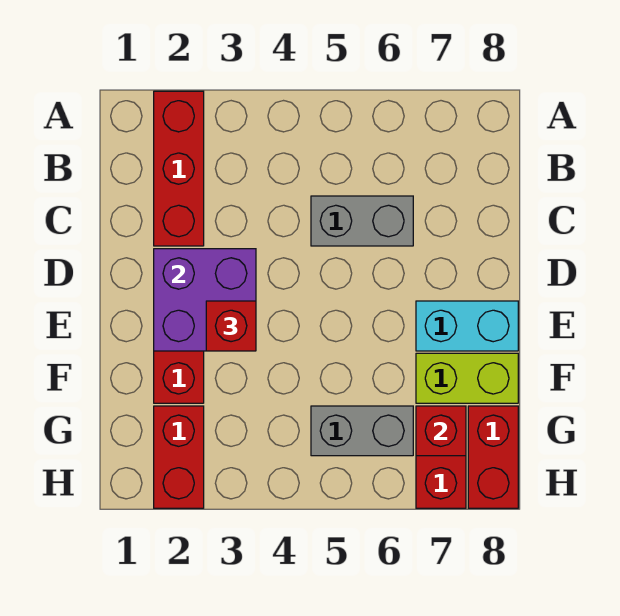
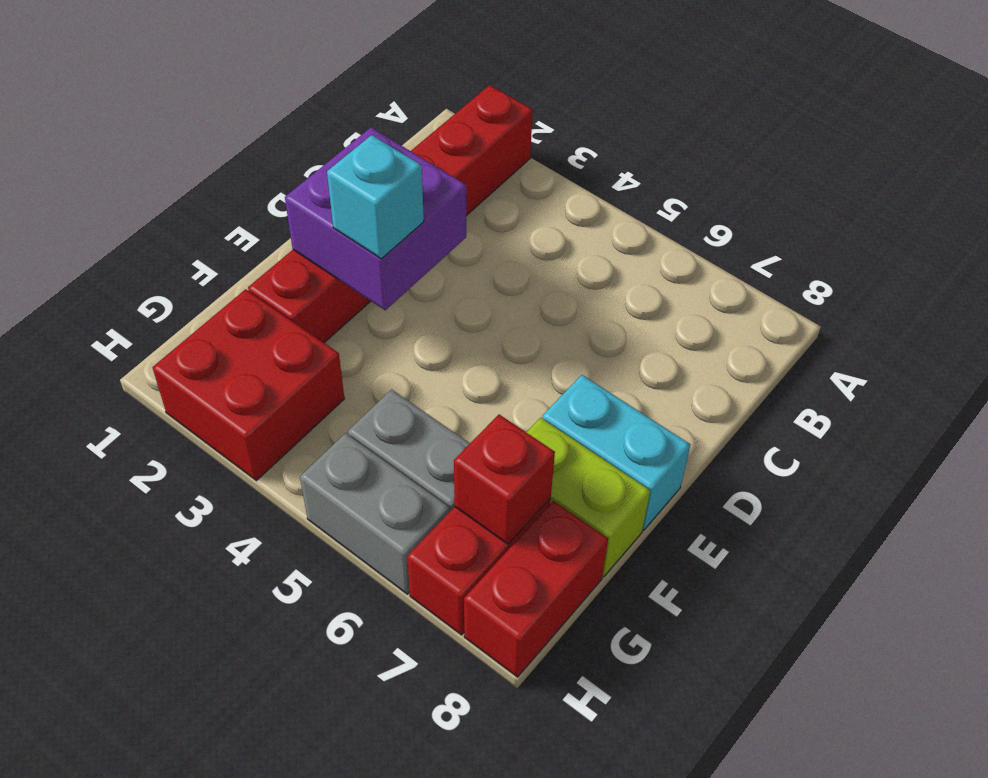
grey 1x2 brick [311,196,413,246] -> grey 1x2 brick moved to [300,433,450,594]
red 1x1 brick [206,301,256,351] -> cyan 1x1 brick [327,135,424,259]
red 1x2 brick [154,406,204,508] -> red 2x2 brick [152,289,344,481]

